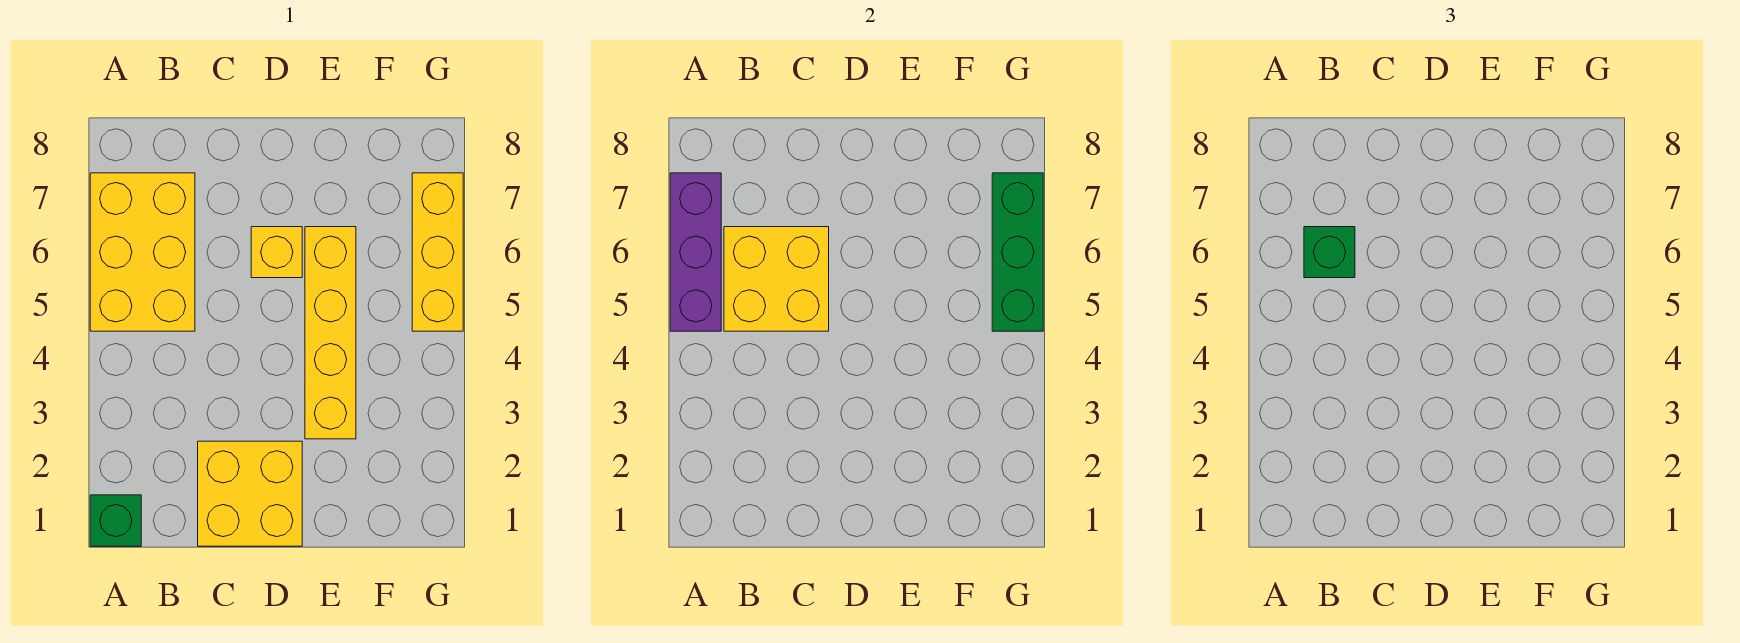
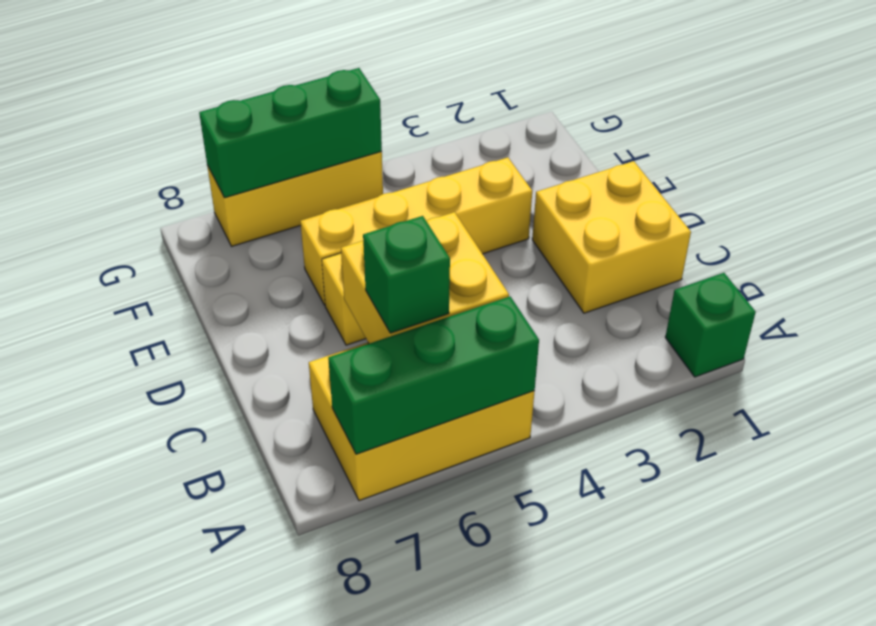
purple 1x3 brick [670,173,721,331] -> green 1x3 brick [328,297,539,454]

